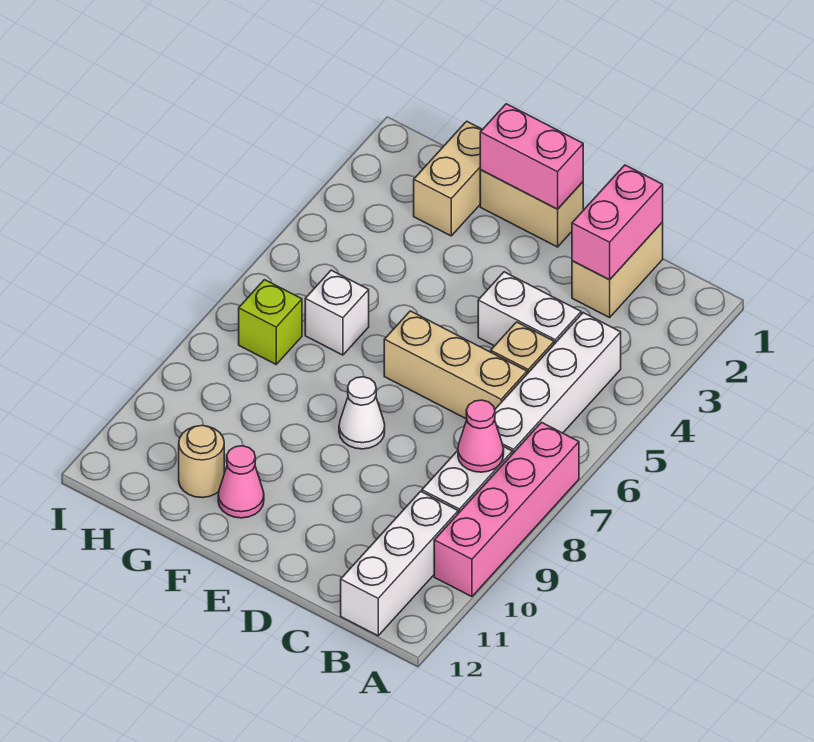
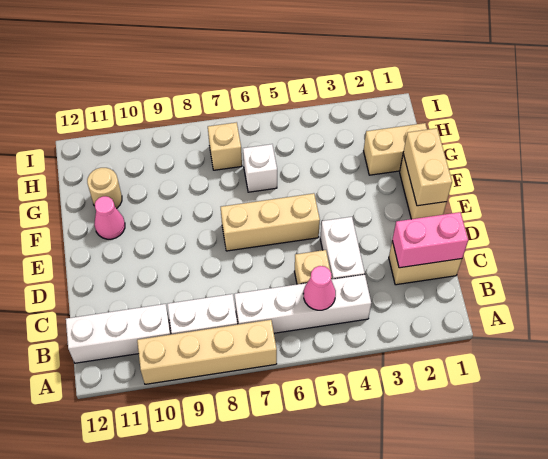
pink 1x4 brick [434,422,579,597] -> tan 1x4 brick [137,320,277,384]
pink 1x1 cone [458,400,504,472] -> pink 1x1 cone moved to [304,266,336,310]
tan 1x3 brick [384,311,527,419] -> tan 1x3 brick turned to [221,193,320,251]
pink 1x2 brick [480,104,583,209] -> tan 1x2 brick [403,128,452,206]
white 1x1 cone [339,377,385,449] -> none
lime 1x1 brick [239,280,302,364] -> tan 1x1 brick [208,122,242,170]

